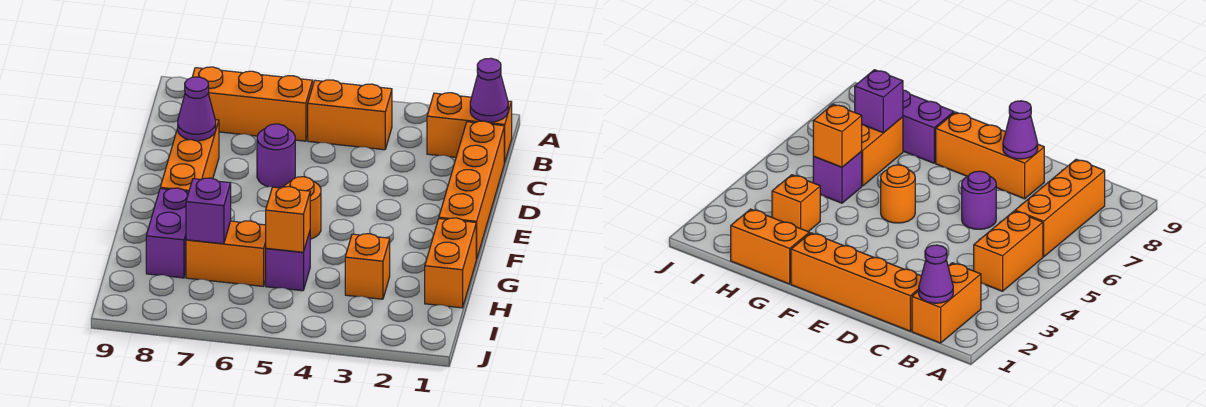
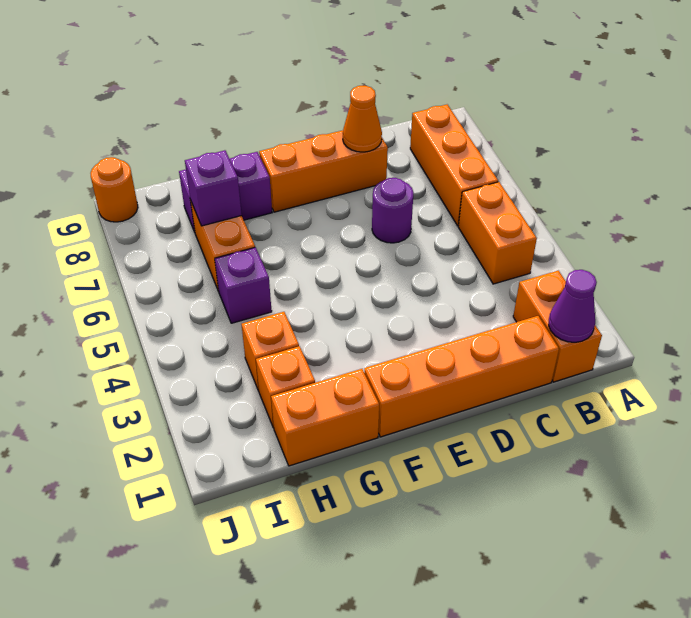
purple 1x1 cone [178,77,216,141] -> orange 1x1 cone [343,86,382,152]
orange 1x1 round brick [284,177,321,239] -> orange 1x1 round brick moved to [91,157,138,222]
orange 1x1 brick [266,187,310,252] -> orange 1x1 brick moved to [256,346,315,428]

